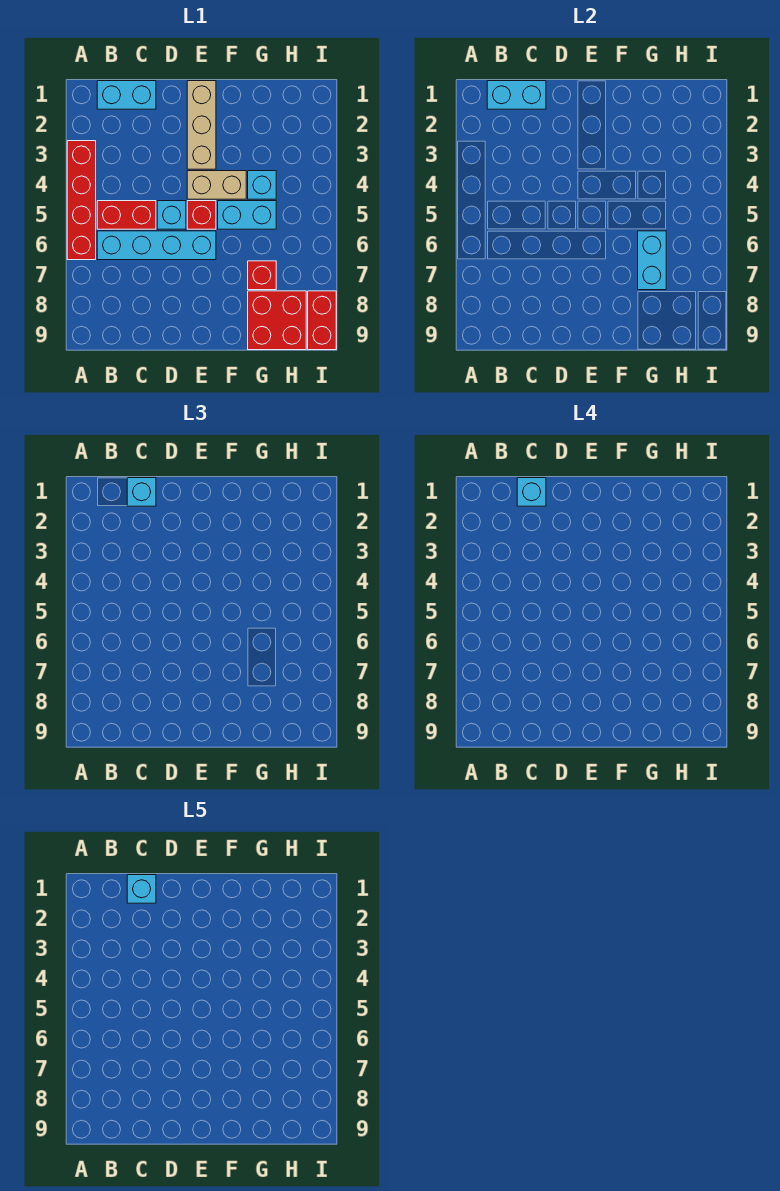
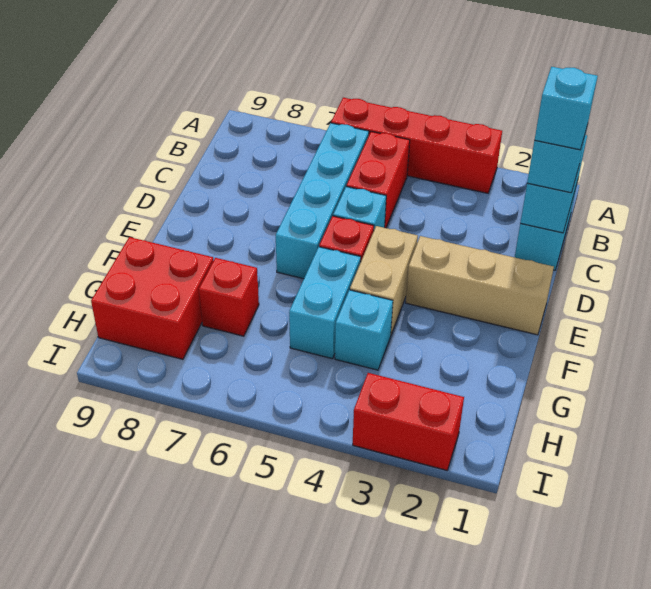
cyan 1x1 brick [127,875,156,903] -> none
cyan 1x2 brick [638,231,666,290] -> none
red 1x2 brick [308,291,336,350] -> red 1x2 brick moved to [353,373,464,470]

